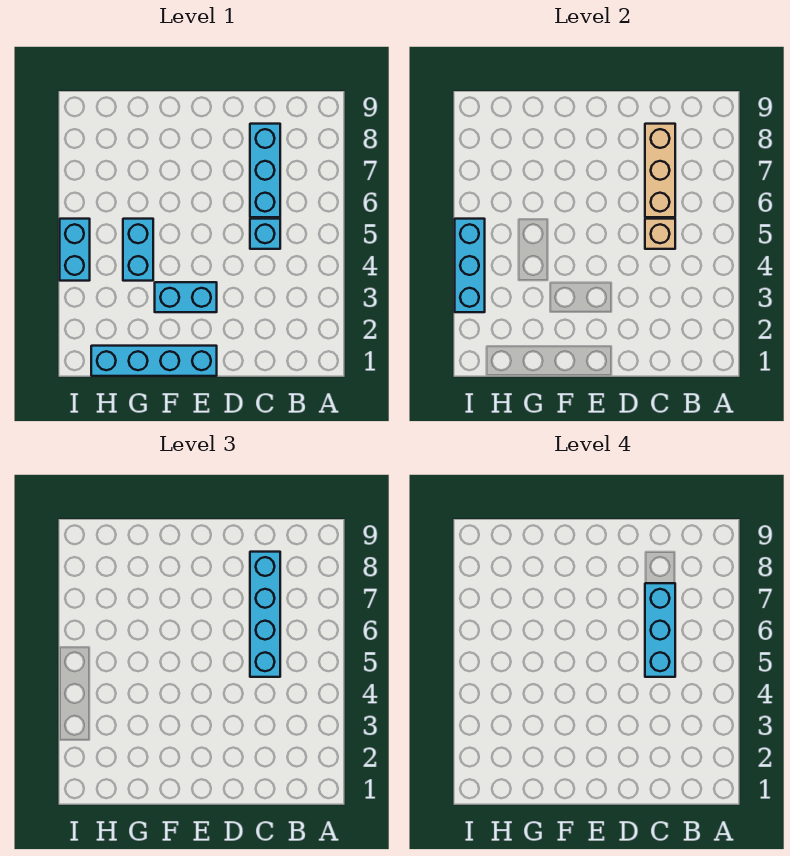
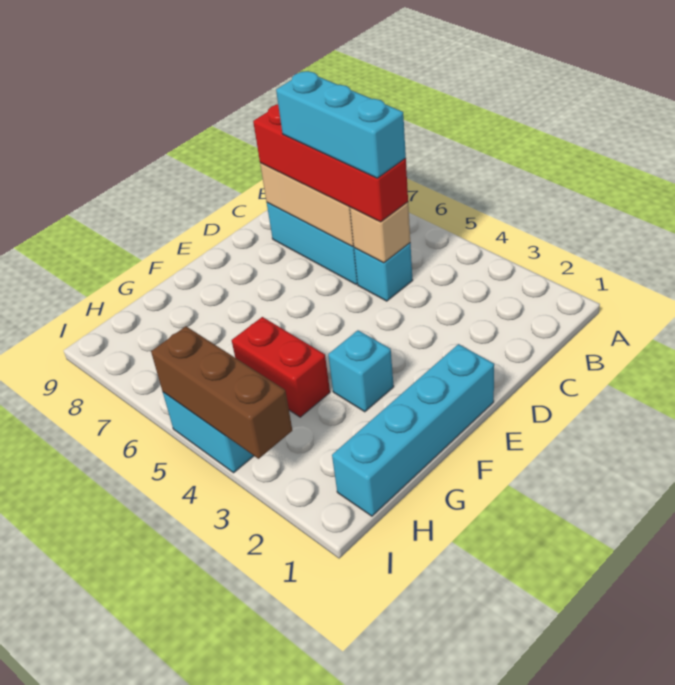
cyan 1x4 brick [250,552,280,677] -> red 1x4 brick [253,104,408,222]
cyan 1x2 brick [155,282,217,312] -> cyan 1x1 brick [328,330,394,412]
cyan 1x2 brick [123,219,153,281] -> red 1x2 brick [232,317,330,417]
cyan 1x3 brick [455,219,485,312] -> brown 1x3 brick [151,326,292,459]

